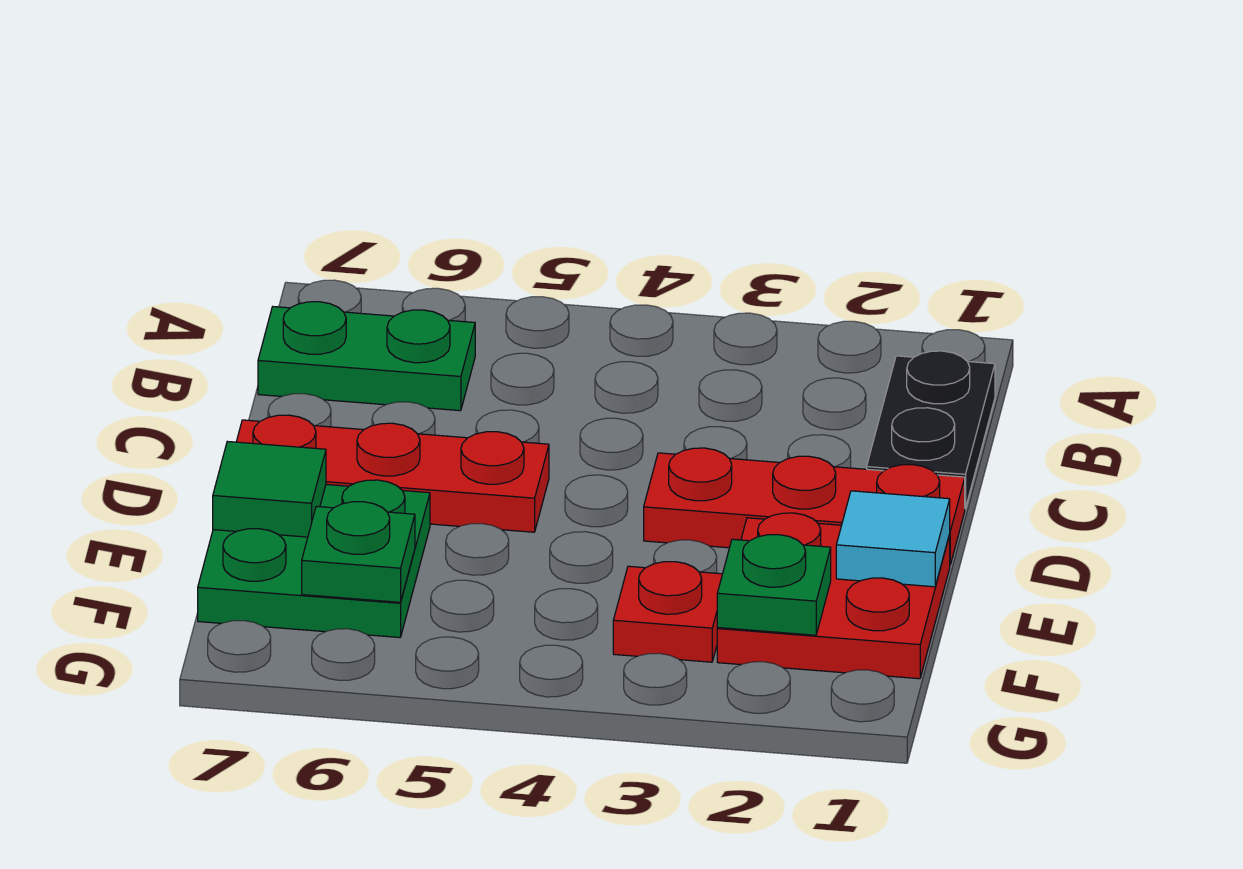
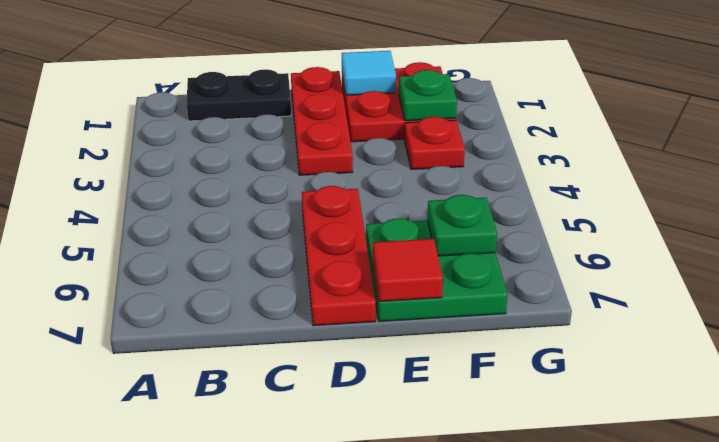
green 1x2 plate [258,302,475,411] -> none
green 1x1 tile [213,441,326,537] -> red 1x1 tile [373,239,443,302]

